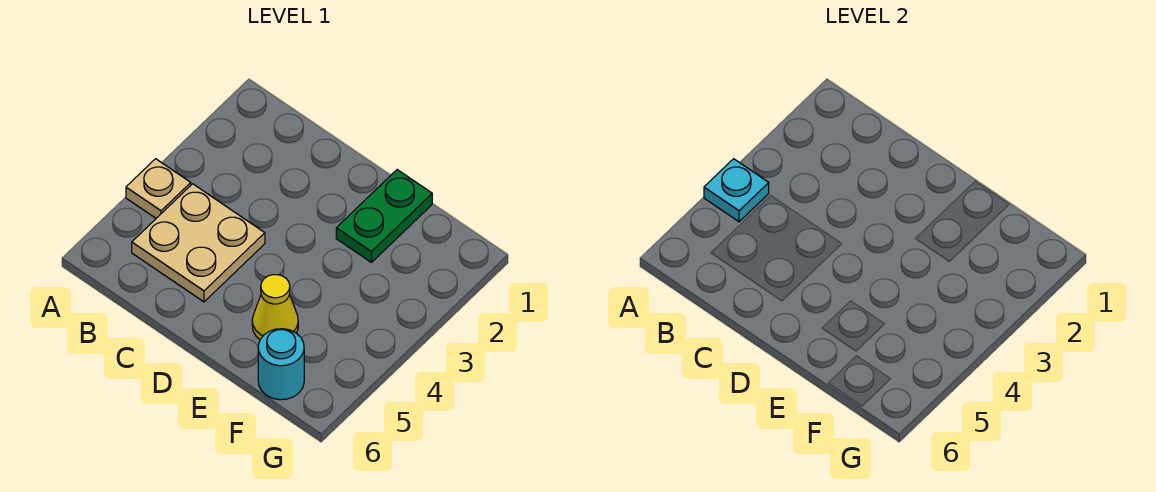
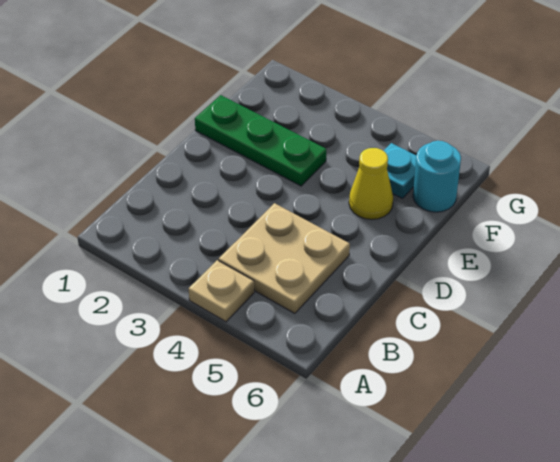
cyan 1x1 plate [704,159,769,222] -> cyan 1x1 plate moved to [384,143,416,198]
green 1x2 plate [336,170,432,262] -> green 1x3 plate [195,95,326,186]

